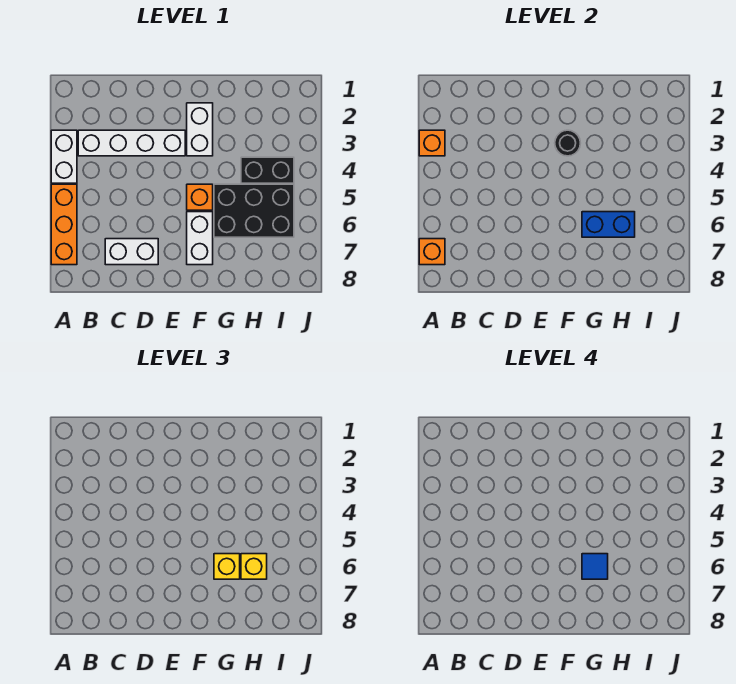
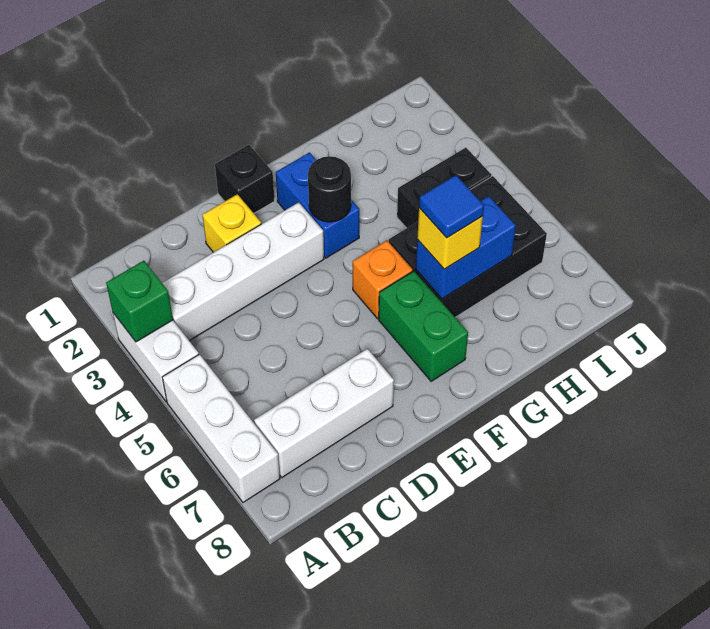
orange 1x1 brick [419,130,445,156] -> green 1x1 brick [106,261,173,342]
orange 1x3 brick [51,184,77,265] -> white 1x3 brick [162,354,280,502]
orange 1x1 brick [419,239,445,265] -> none
white 1x2 brick [105,239,158,265] -> white 1x3 brick [254,349,394,477]
none -> black 1x1 brick [215,145,275,213]
white 1x2 brick [187,103,213,156] -> blue 1x2 brick [276,152,359,258]
white 1x2 brick [187,212,213,265] -> green 1x2 brick [379,271,468,381]
yellow 1x1 brick [241,554,267,579] -> yellow 1x1 brick moved to [202,194,261,252]

